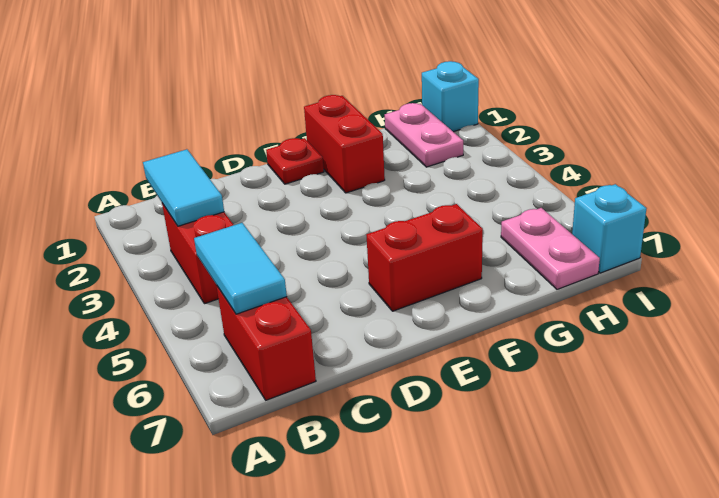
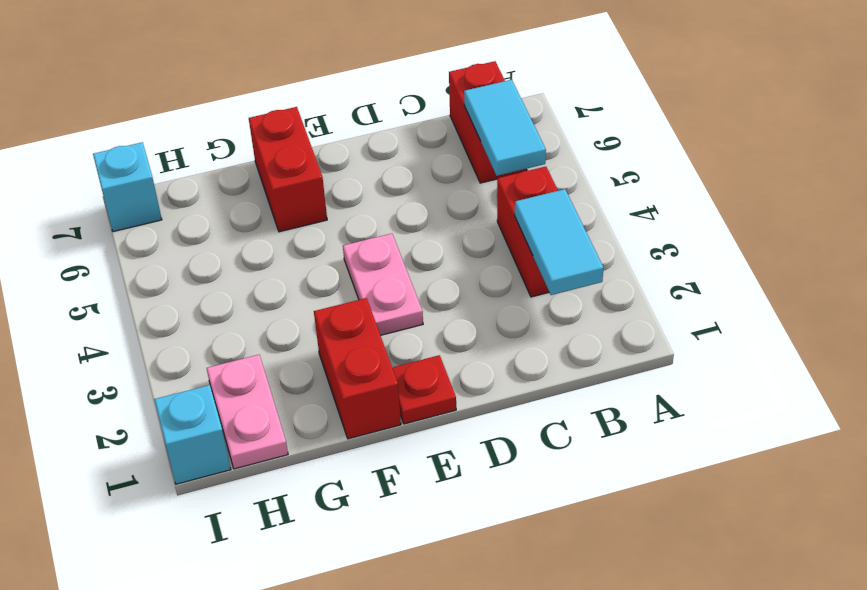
red 1x2 brick [366,204,483,311] -> red 1x2 brick turned to [249,107,327,232]
pink 1x2 plate [501,208,600,289] -> pink 1x2 plate moved to [343,234,423,335]

